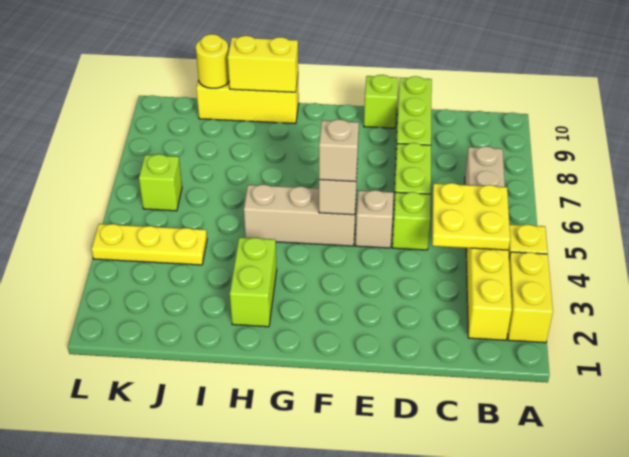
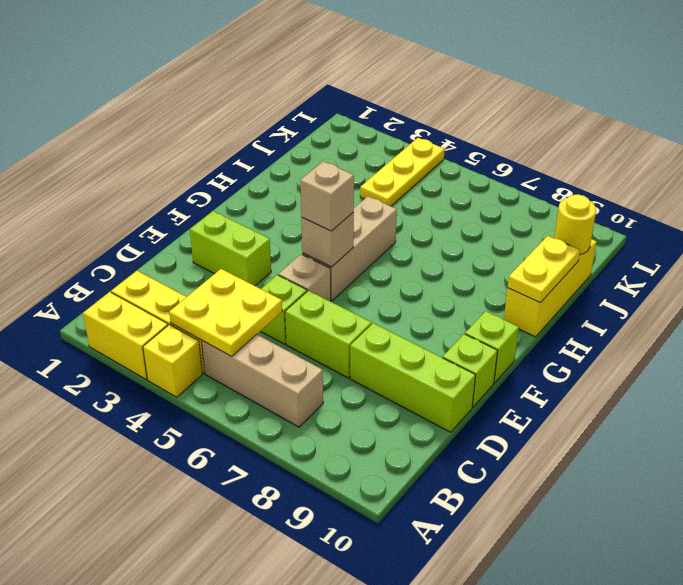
lime 1x2 brick [230,237,277,327] -> lime 1x2 brick moved to [190,211,271,286]
yellow 1x2 brick [228,36,298,92] -> yellow 1x2 plate [508,236,580,303]
lime 1x1 brick [139,154,182,211] -> lime 1x1 brick moved to [465,311,519,383]

